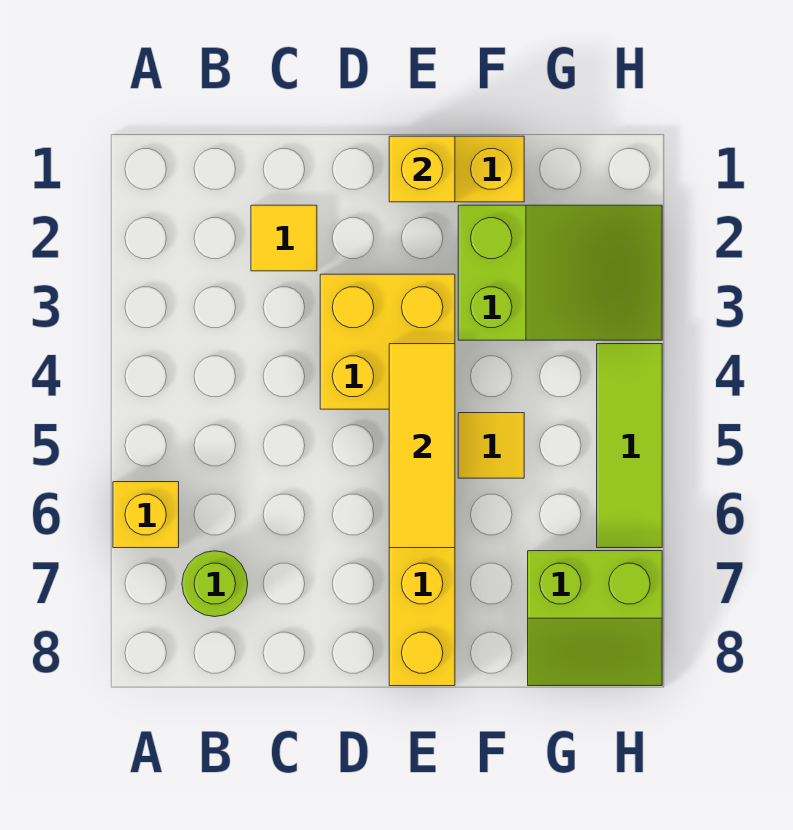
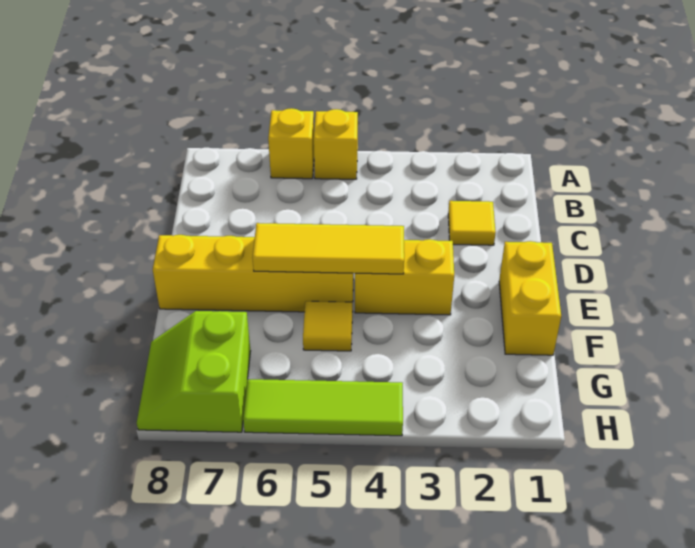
lime 1x1 round brick [182,551,248,617] -> none
yellow 2x2 brick [320,274,455,409] -> yellow 1x2 brick [355,239,454,315]
yellow 1x1 brick [389,136,455,202] -> yellow 1x1 brick moved to [314,109,358,179]
lime 2x3 slope [458,205,662,340] -> none

